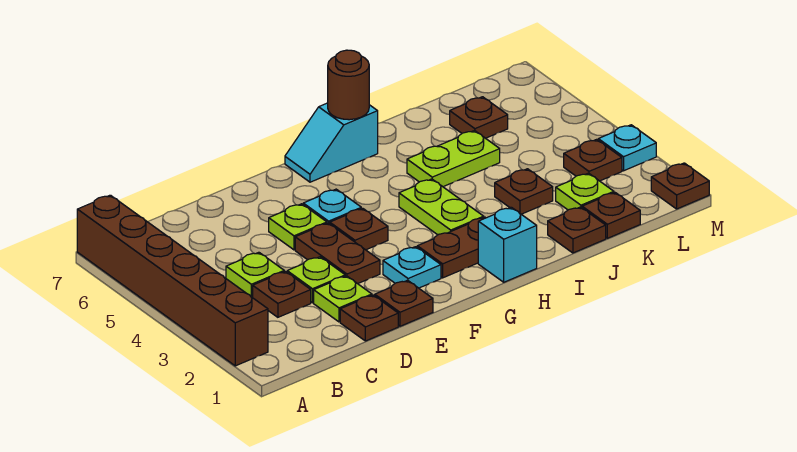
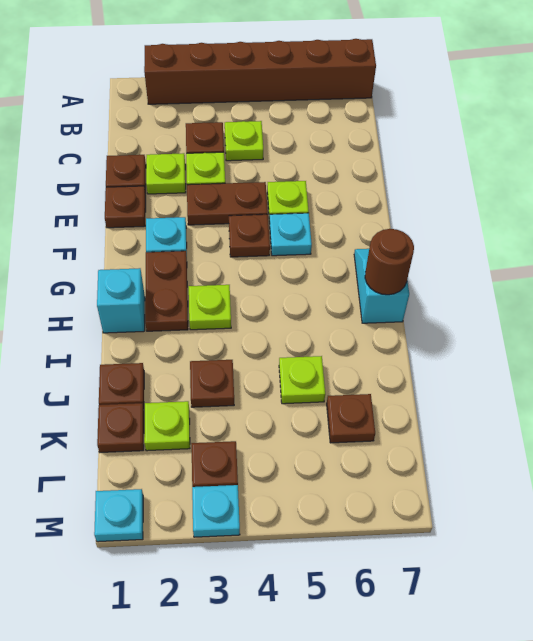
lime 1x2 plate [399,179,484,235] -> lime 1x1 plate [189,285,231,330]
lime 1x2 plate [407,131,500,187] -> lime 1x1 plate [279,356,325,404]
brown 1x1 plate [651,163,709,209] -> cyan 1x1 plate [94,489,143,542]

